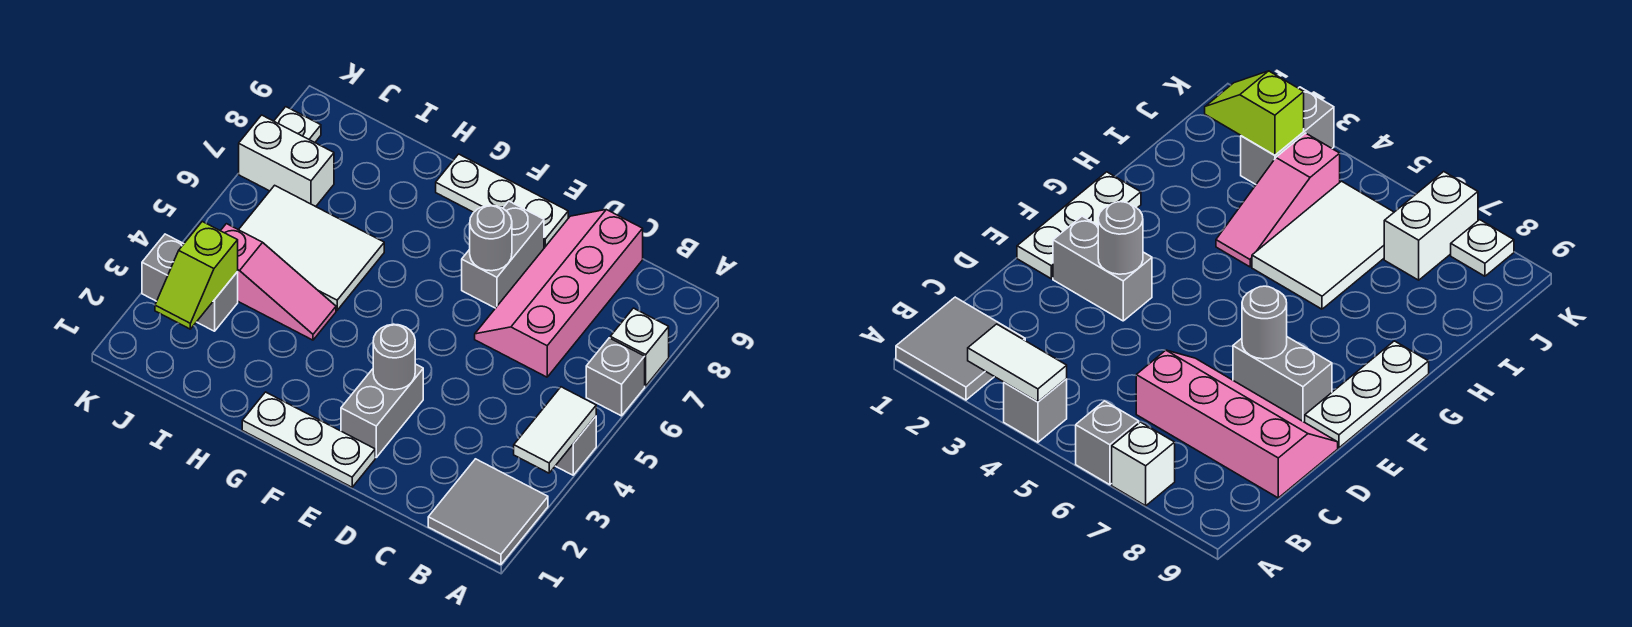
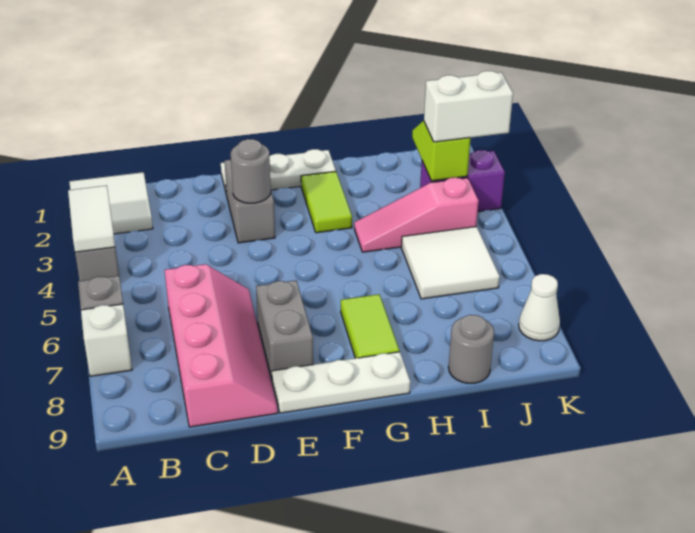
grey 2x2 tile [428,459,548,565] -> white 2x2 tile [69,172,153,234]
grey 1x1 round brick [470,205,512,271] -> grey 1x1 round brick moved to [448,315,494,383]
none -> lime 1x2 tile [301,171,352,233]
none -> lime 1x2 tile [341,294,399,358]
white 2x3 tile [239,185,384,310] -> white 2x2 tile [401,226,500,299]
grey 1x2 brick [142,234,238,331] -> purple 1x2 brick [420,150,505,211]
white 1x2 brick [239,115,334,207] -> white 1x2 brick moved to [424,71,513,142]
white 1x1 plate [274,107,321,142] -> white 1x1 cone [519,274,560,341]

